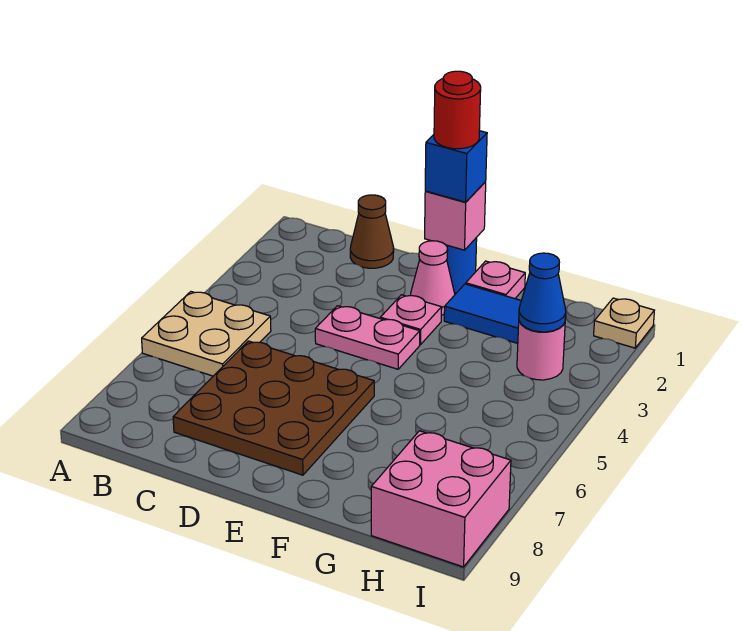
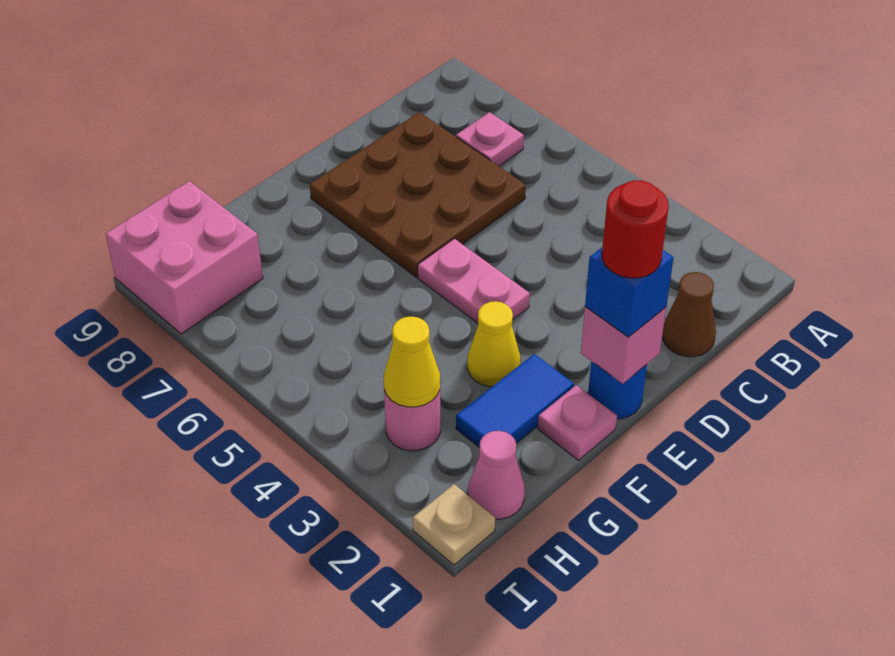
tan 2x2 plate [142,292,271,376] -> none
pink 1x2 plate [315,306,420,369] -> pink 1x2 plate turned to [418,239,530,323]
pink 1x1 cone [411,241,455,315] -> pink 1x1 cone moved to [468,431,525,519]
pink 1x1 plate [380,295,442,345] -> pink 1x1 plate moved to [456,112,524,166]
none -> yellow 1x1 cone [467,301,521,387]
blue 1x1 cone [519,253,566,332] -> yellow 1x1 cone [384,317,440,407]

